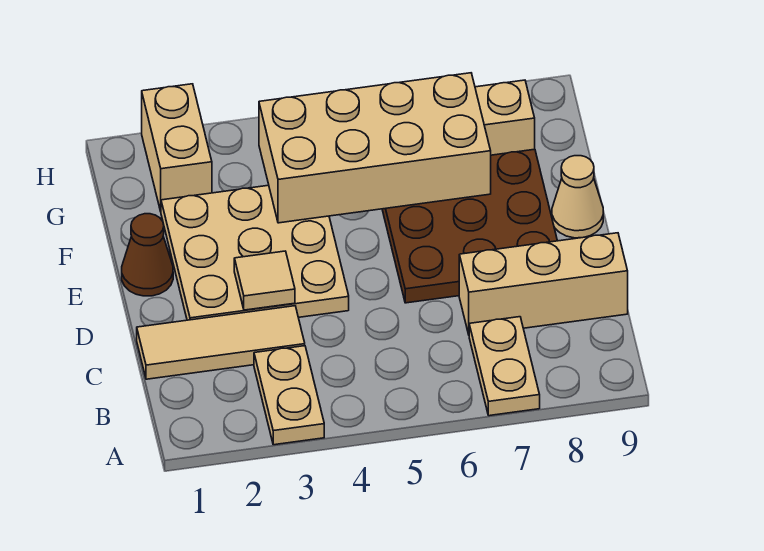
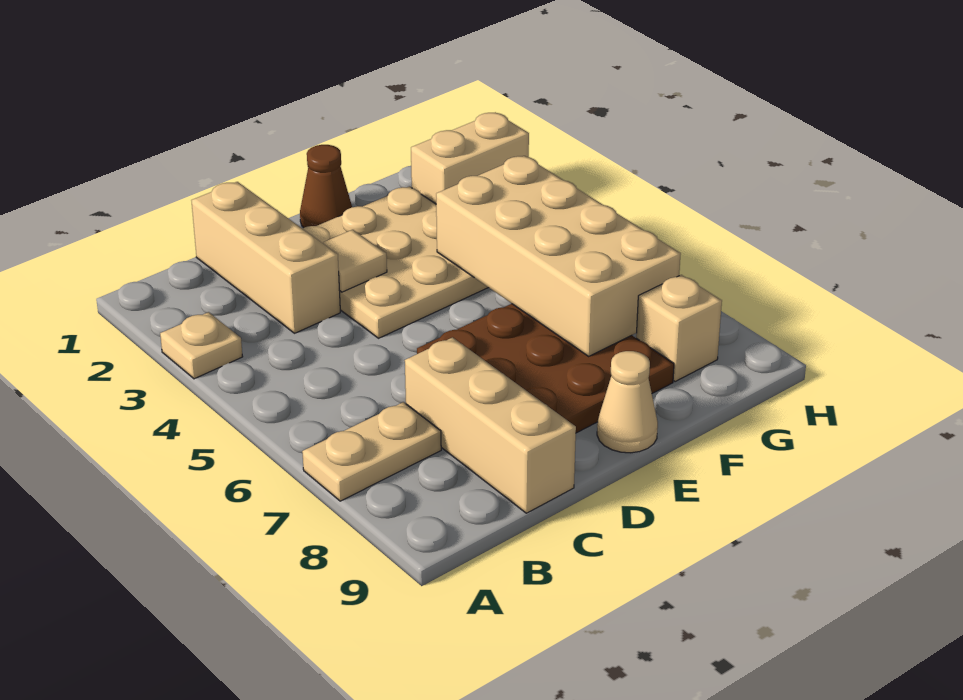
tan 1x2 plate [254,346,324,445] -> tan 1x1 plate [160,312,243,379]
tan 1x3 tile [137,306,305,379] -> tan 1x3 brick [191,182,340,333]

